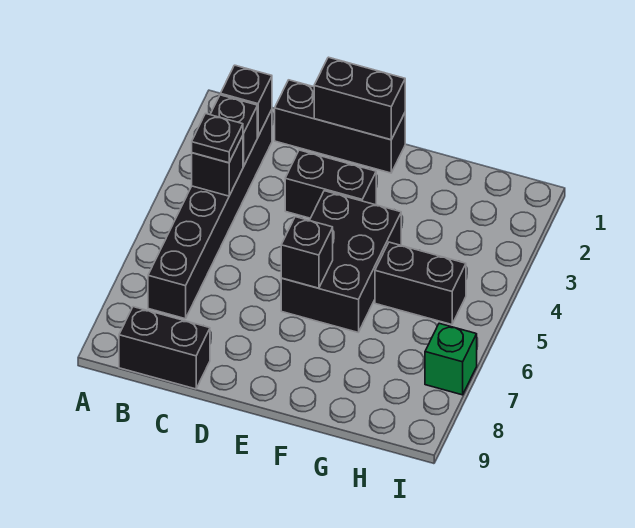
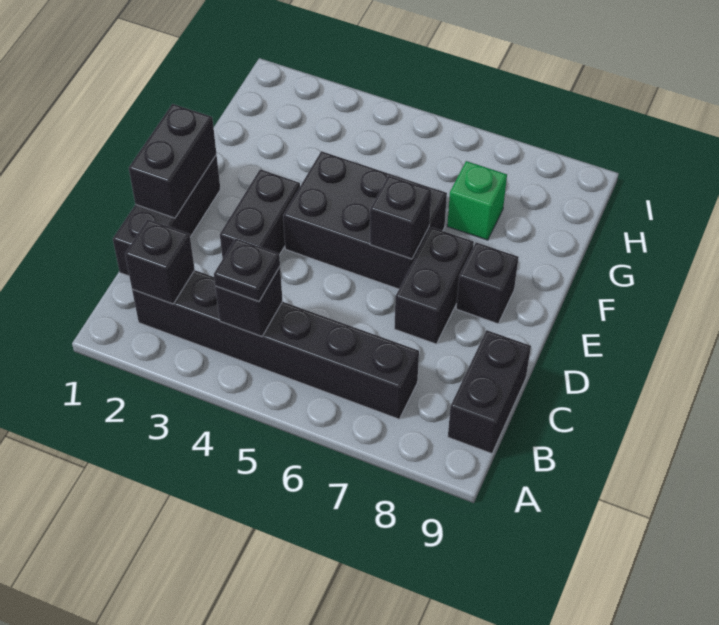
black 1x1 brick [210,95,257,166] -> black 1x1 brick moved to [456,242,519,324]
black 1x2 brick [375,242,466,325] -> black 1x2 brick moved to [394,227,474,344]
green 1x1 brick [425,323,477,395] -> green 1x1 brick moved to [447,161,507,240]

